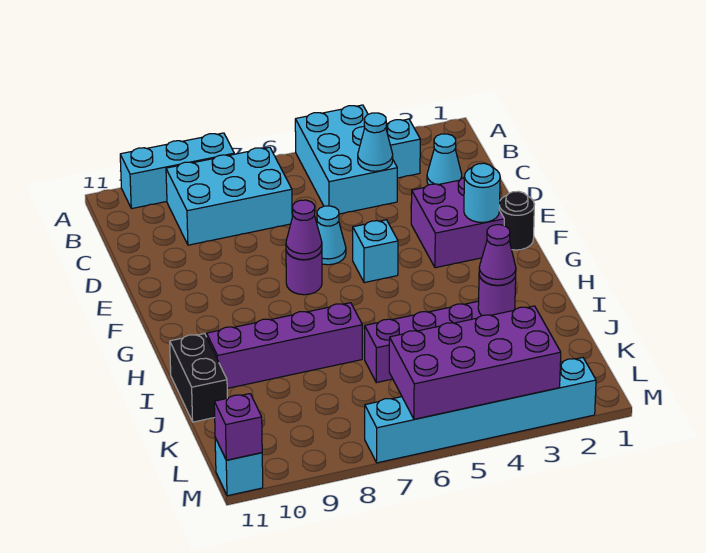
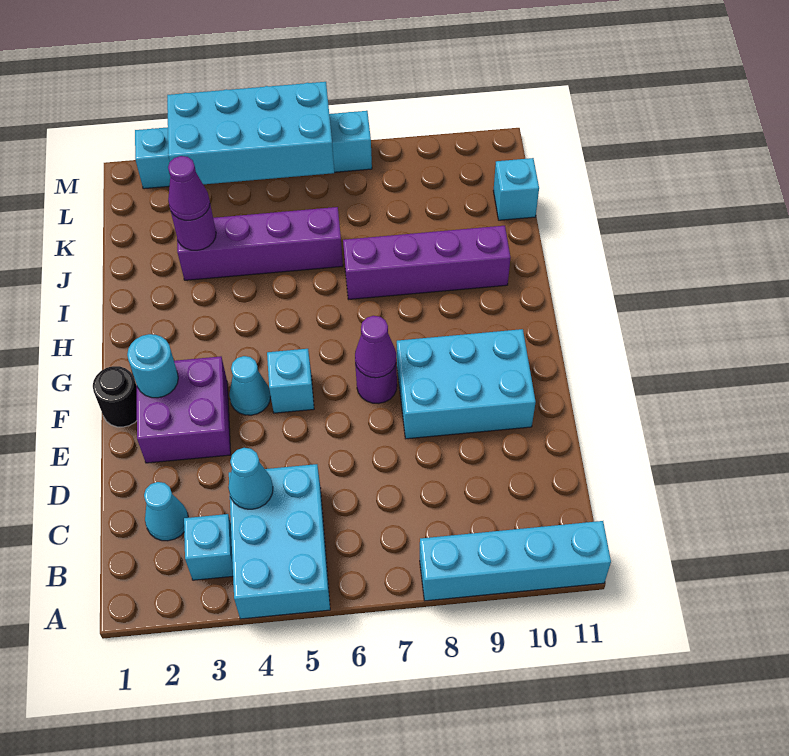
cyan 1x3 brick [120,133,234,209] -> cyan 1x4 brick [420,521,611,601]
cyan 2x3 brick [166,147,292,245] -> cyan 2x3 brick moved to [397,329,536,439]
cyan 1x1 cone [317,206,346,265] -> cyan 1x1 cone moved to [229,356,271,415]
black 1x2 brick [170,334,227,422] -> none
purple 2x4 brick [389,306,561,419] -> cyan 2x4 brick [167,82,334,184]
cyan 1x1 brick [215,438,263,496] -> cyan 1x1 brick moved to [493,158,539,220]
purple 1x1 brick [214,394,262,460] -> none

